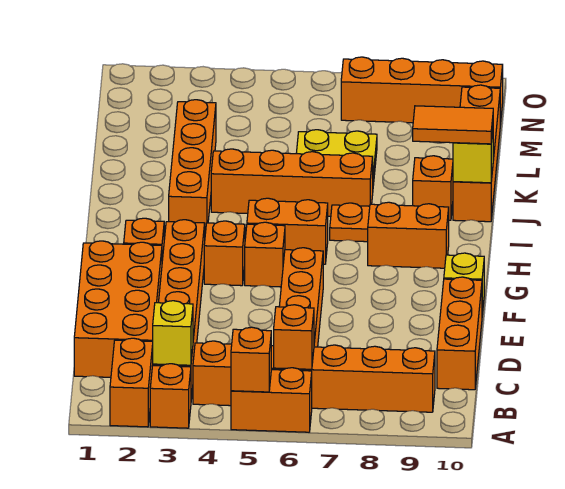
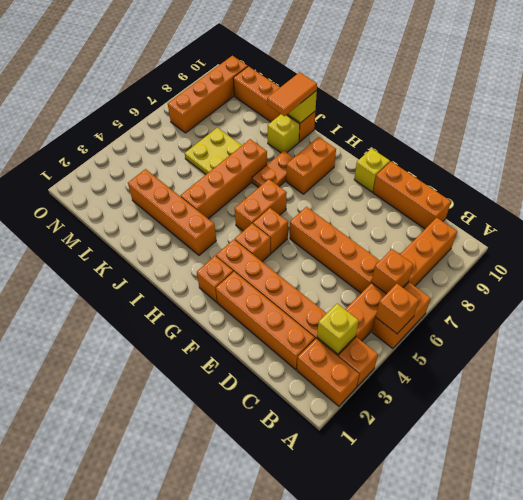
orange 2x4 brick [74,241,162,377] -> orange 1x4 brick [216,272,315,370]
orange 1x1 brick [413,156,453,220] -> yellow 1x1 brick [268,114,300,153]

